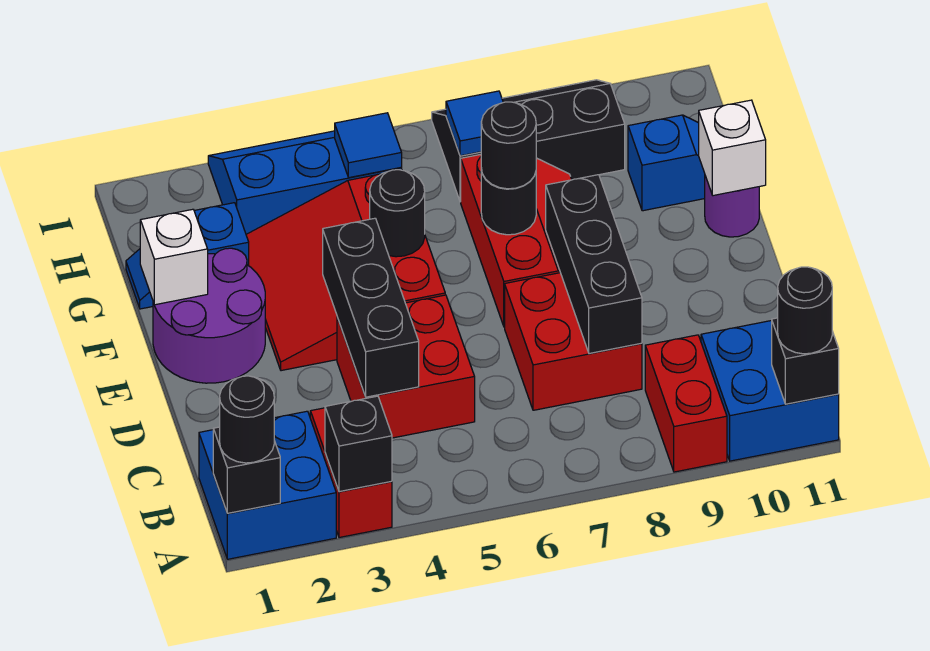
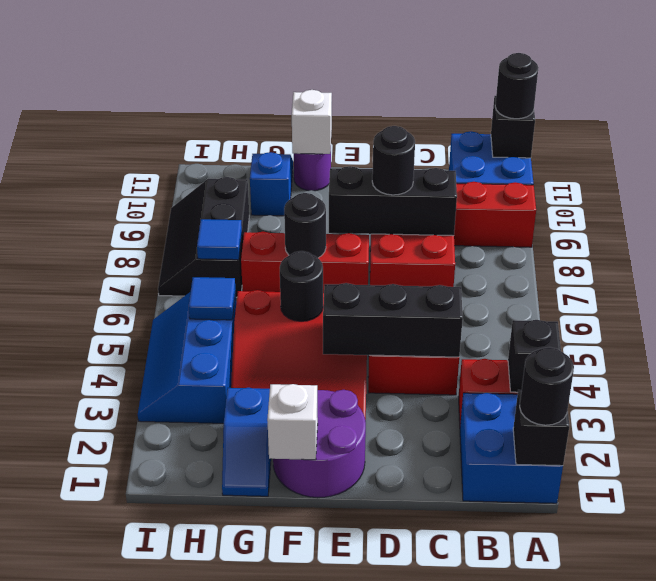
black 1x1 round brick [481,102,536,189] -> black 1x1 round brick moved to [372,126,415,195]

